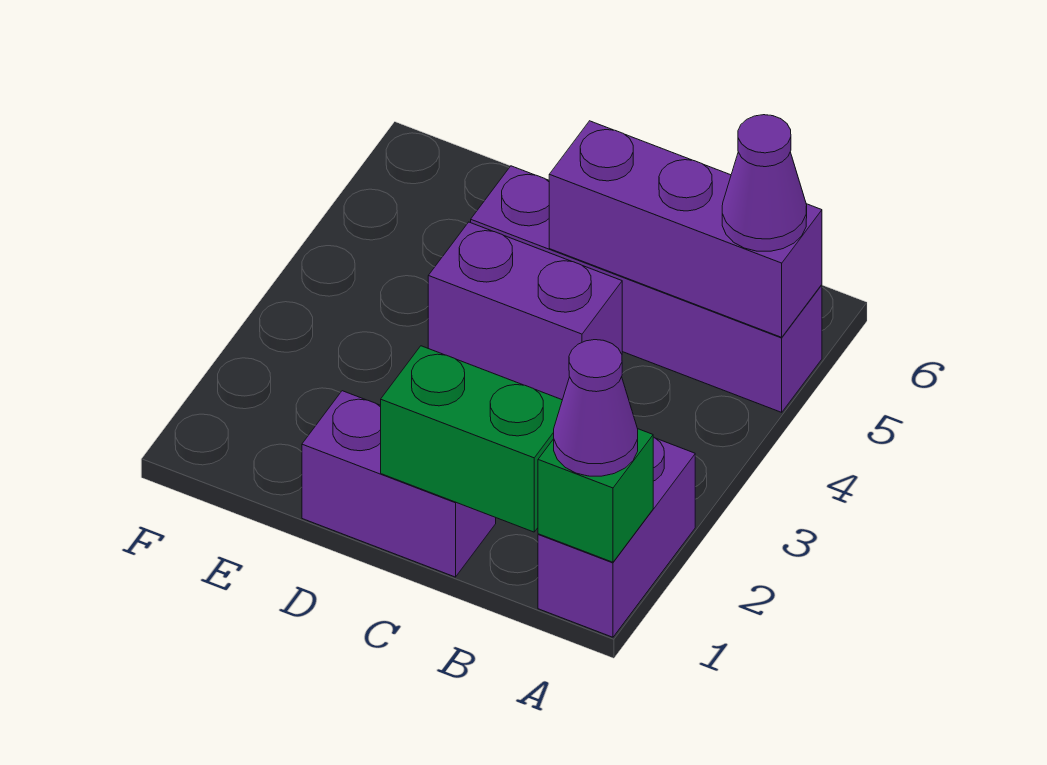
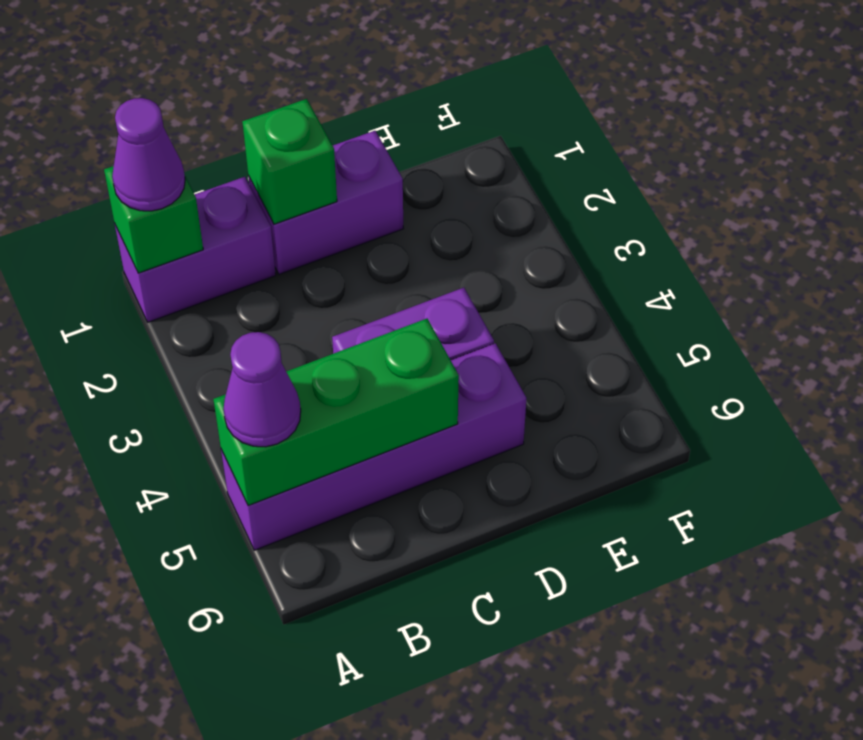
purple 1x2 brick [538,437,695,637] -> purple 1x2 brick turned to [115,177,276,322]
purple 1x3 brick [549,121,822,337] -> green 1x3 brick [213,319,459,506]
green 1x2 brick [381,346,562,532] -> green 1x1 brick [242,99,337,224]

